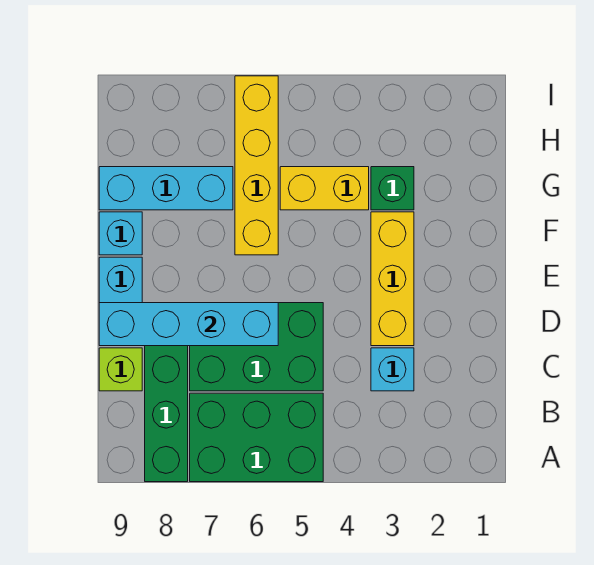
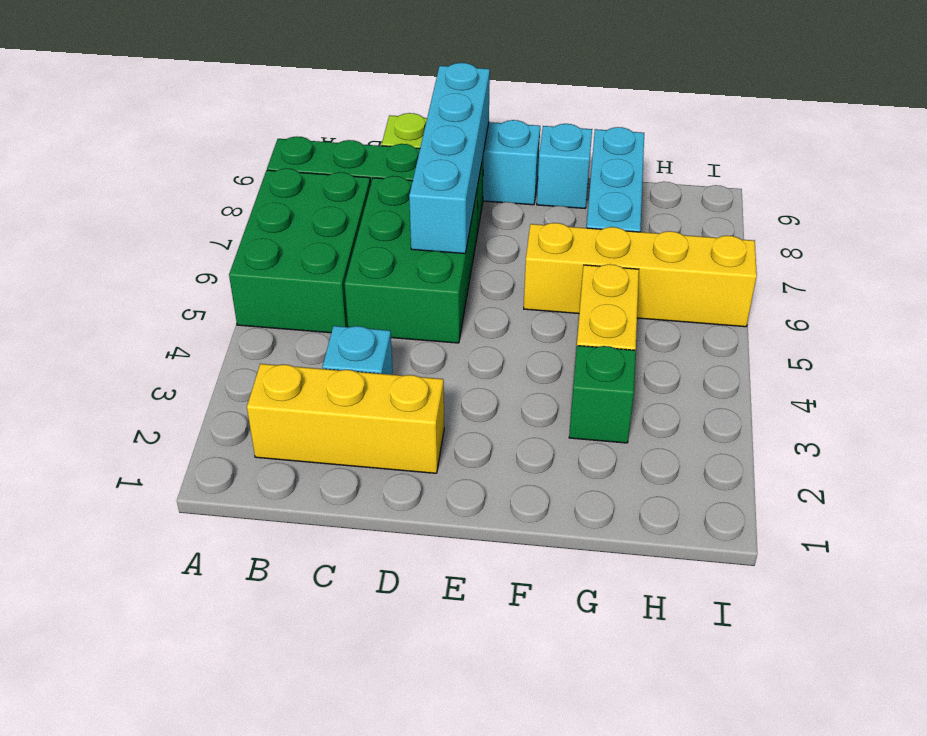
yellow 1x3 brick [371,212,414,346] -> yellow 1x3 brick moved to [247,364,444,473]

